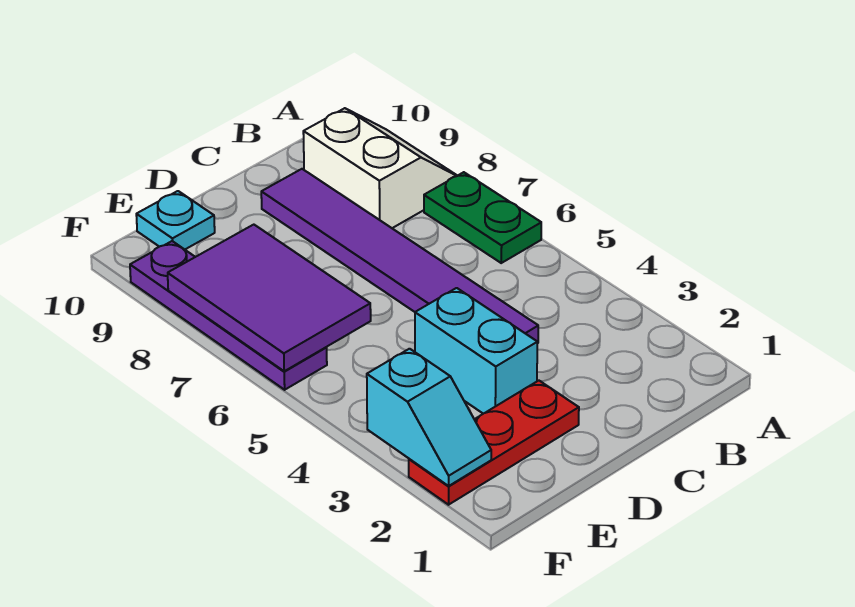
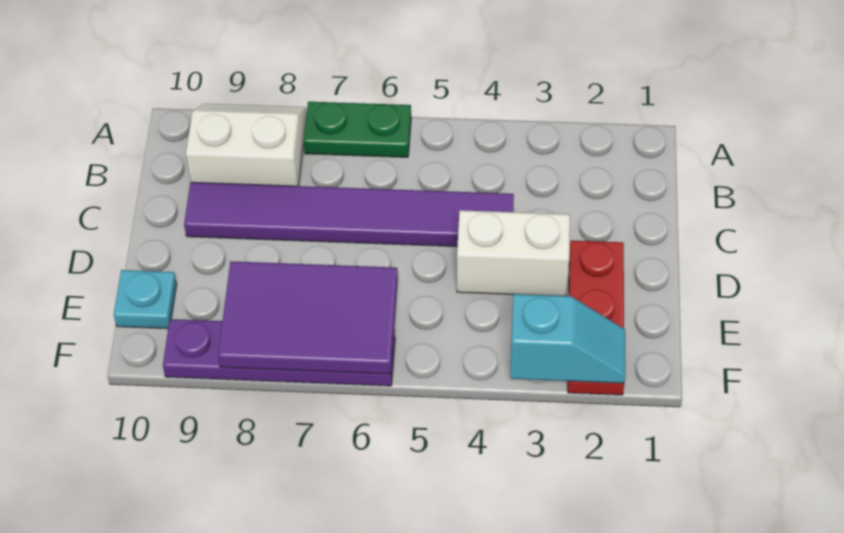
cyan 1x2 brick [415,288,538,414] -> white 1x2 brick [457,210,570,296]

